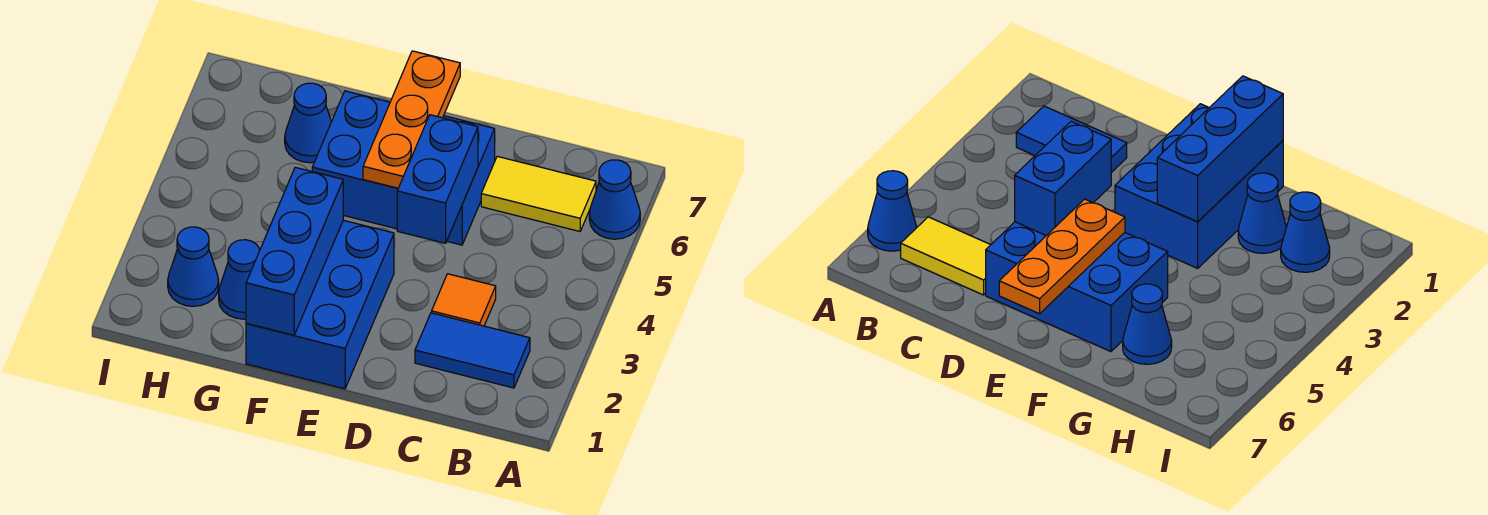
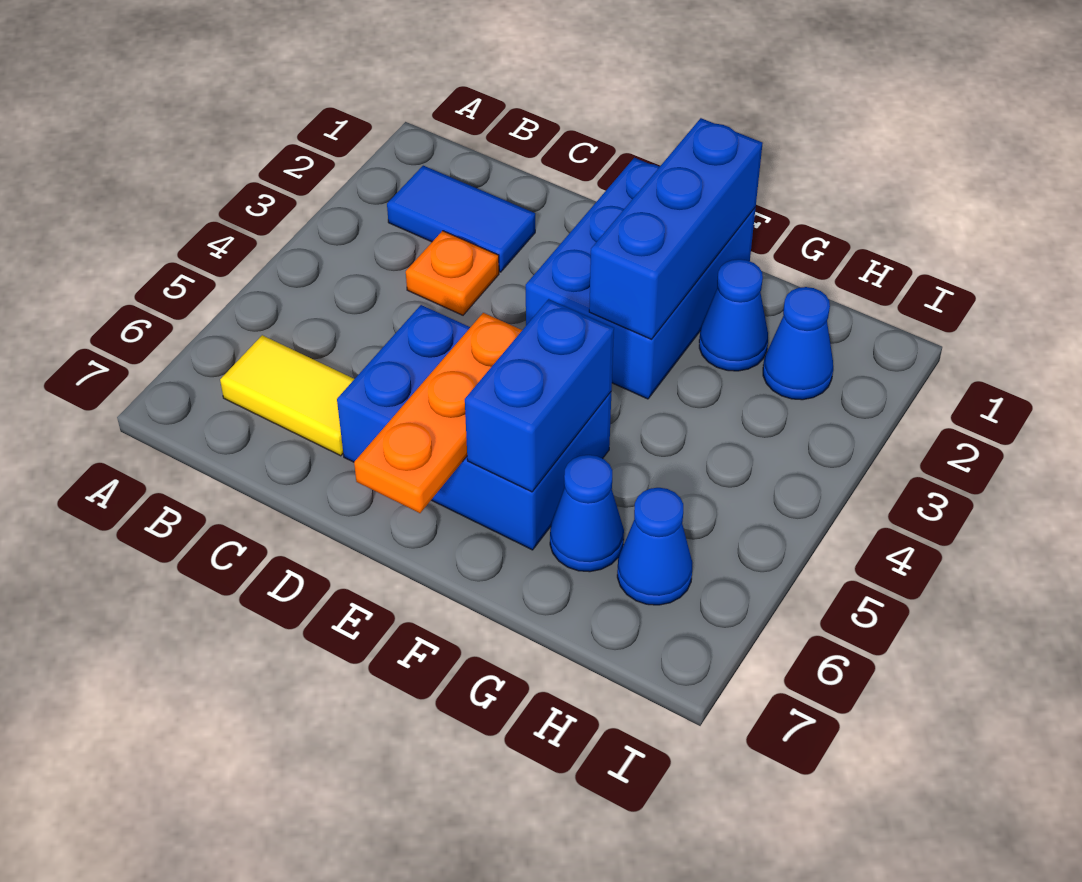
blue 1x1 cone [589,160,640,239] -> blue 1x1 cone moved to [617,488,692,605]
orange 1x1 tile [432,274,496,326] -> orange 1x1 plate [406,231,499,315]
blue 1x2 brick [397,115,478,243] -> blue 1x2 brick moved to [465,299,614,492]

